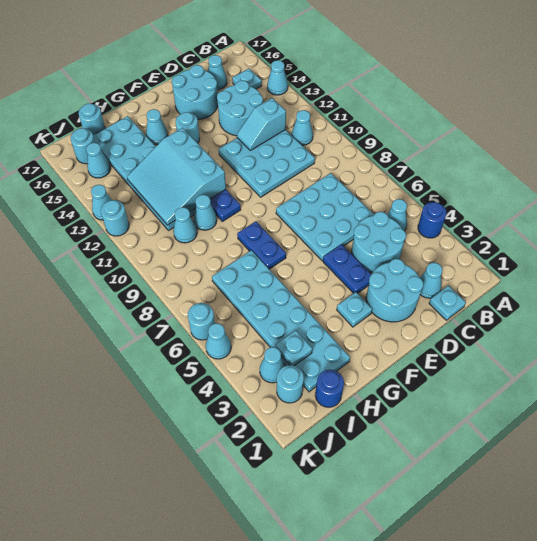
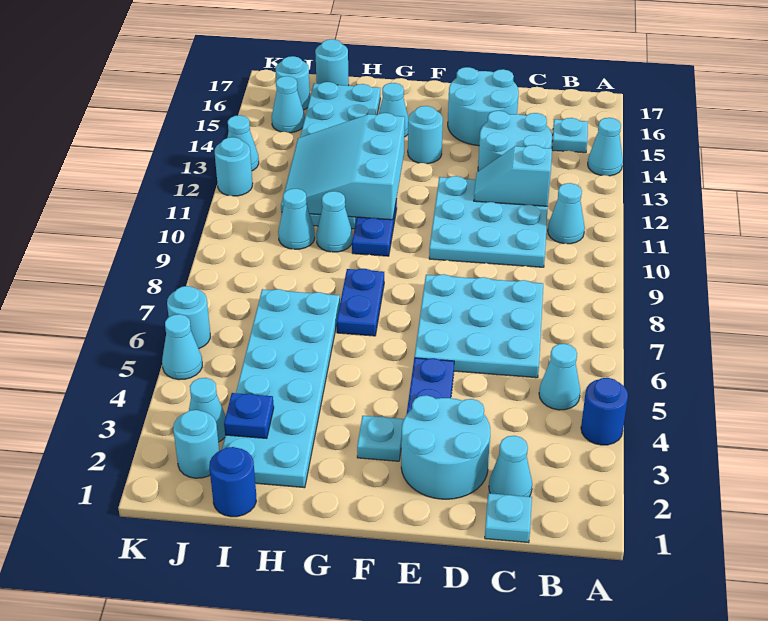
cyan 2x2 round brick [352,212,406,272] -> none
cyan 1x1 cone [208,55,227,90] -> none
cyan 1x1 plate [276,330,312,366] -> blue 1x1 plate [224,393,274,438]

